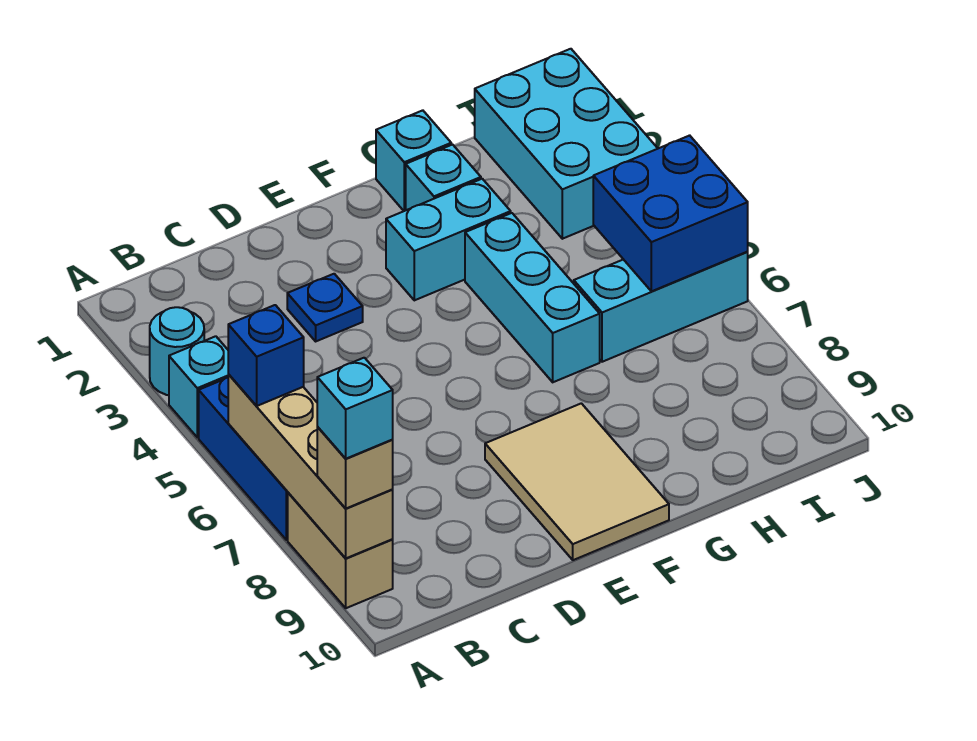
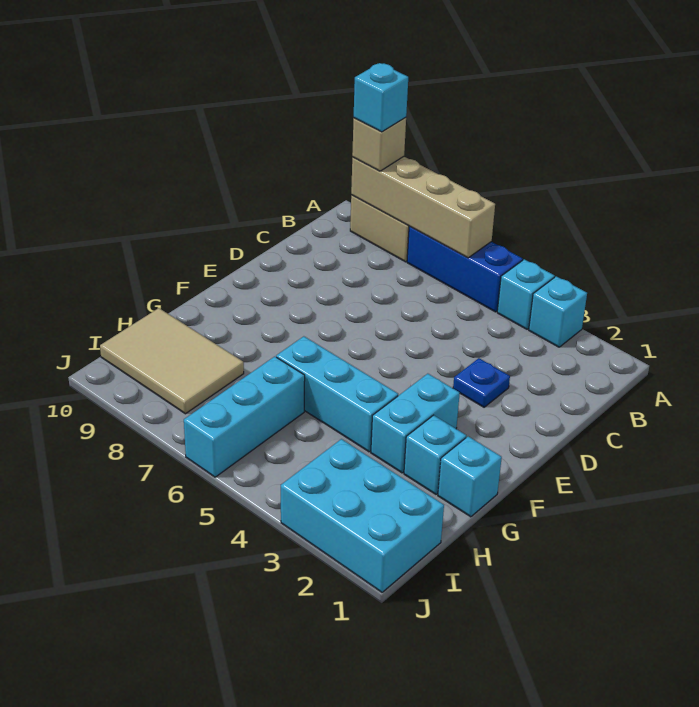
cyan 1x1 round brick [150,307,204,395] -> cyan 1x1 brick [529,276,587,347]
blue 1x1 brick [228,305,304,406] -> none
tan 2x3 tile [485,403,669,560] -> tan 2x3 tile moved to [100,308,244,414]
blue 2x2 brick [593,135,748,291] -> none

